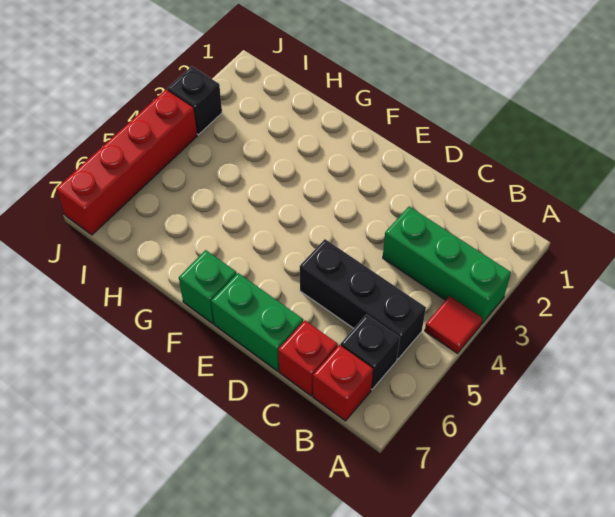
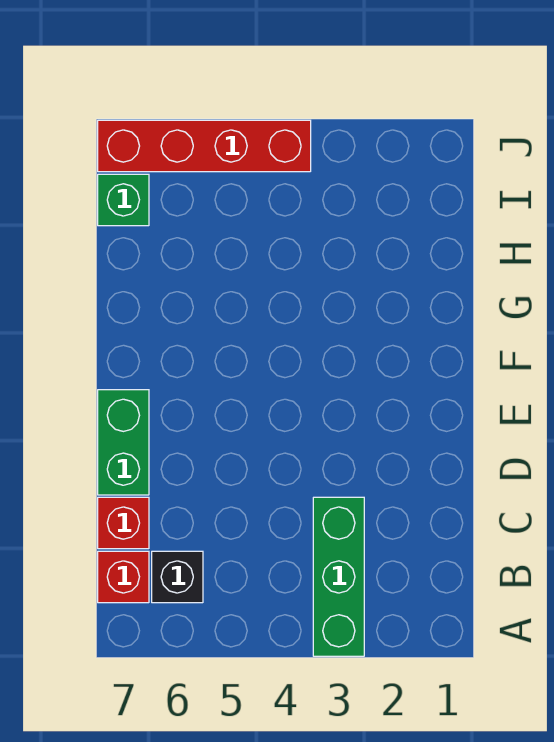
red 1x1 tile [425,296,482,353] -> none
black 1x3 brick [300,239,426,359] -> none
green 1x1 brick [179,250,237,324] -> green 1x1 brick moved to [98,174,149,226]
black 1x1 brick [167,66,222,135] -> none

